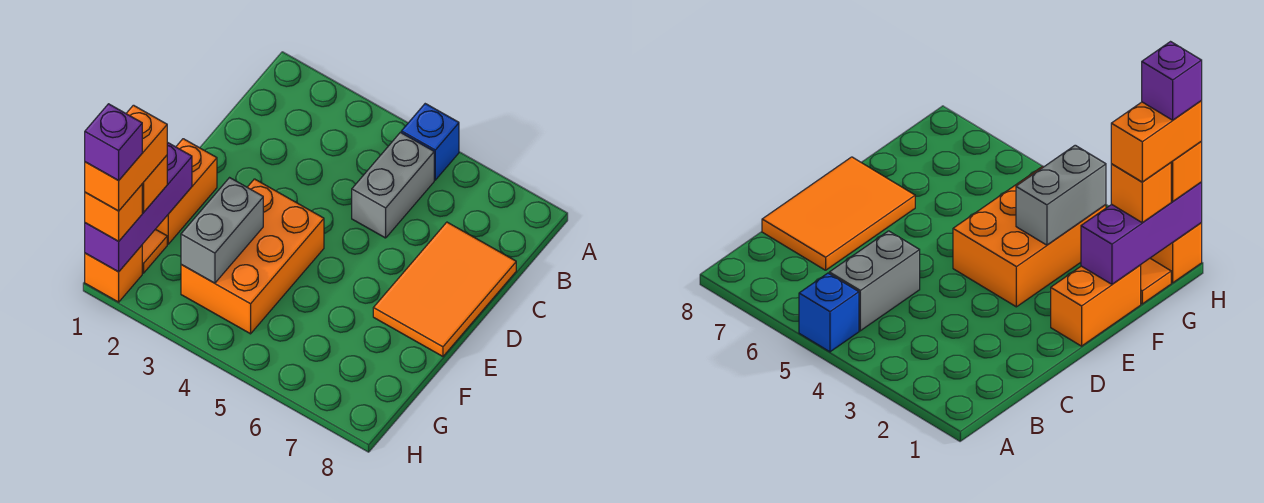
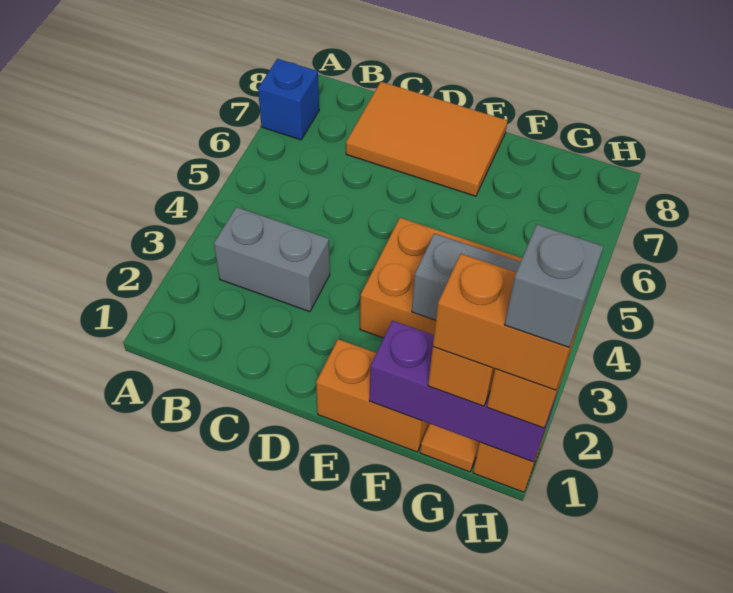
blue 1x1 brick [401,104,459,180] -> blue 1x1 brick moved to [258,59,319,140]
grey 1x2 brick [352,132,434,238] -> grey 1x2 brick moved to [214,207,330,312]
purple 1x1 brick [85,104,142,181] -> grey 1x1 brick [504,225,604,347]

